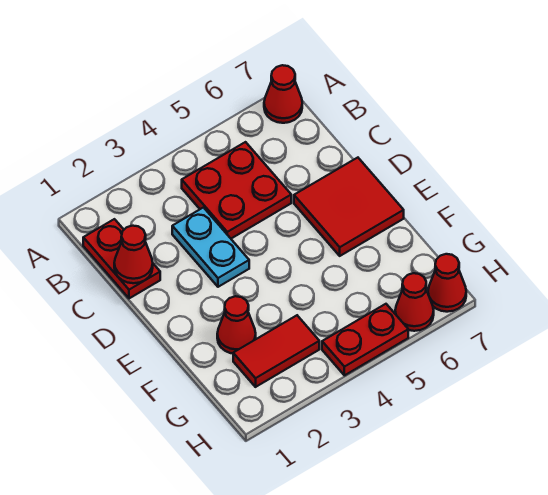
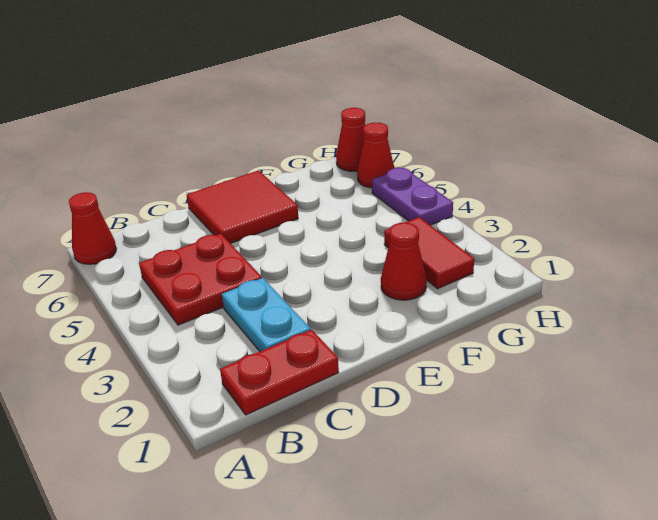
red 1x1 cone [114,226,153,283] -> none
cyan 1x2 plate [172,208,249,287] -> cyan 1x2 plate turned to [222,278,311,351]
red 1x2 plate [322,304,408,375] -> purple 1x2 plate [372,168,453,225]

